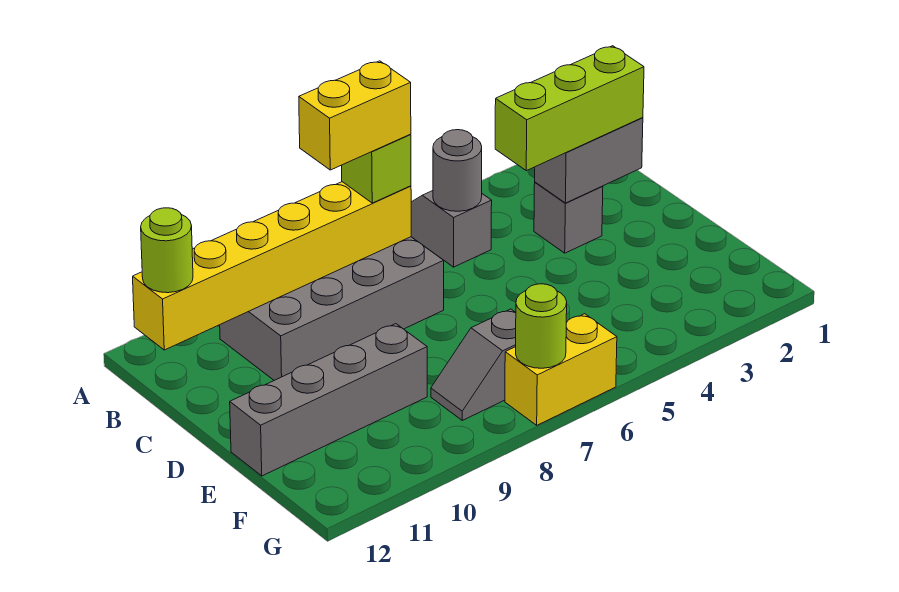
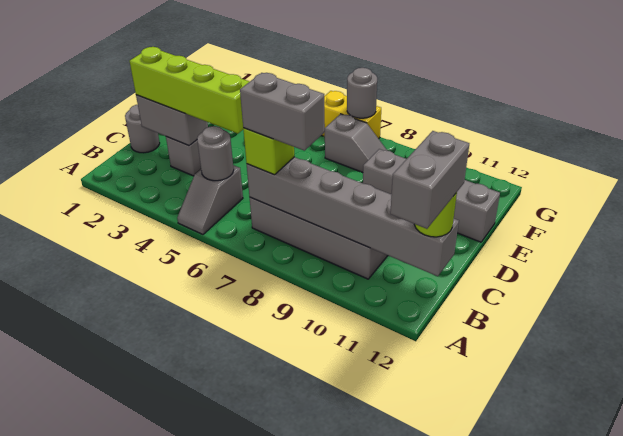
none -> grey 1x2 brick [390,131,469,229]
yellow 1x6 brick [133,182,411,350] -> grey 1x6 brick [247,157,459,276]
yellow 1x2 brick [299,61,411,170] -> grey 1x2 brick [240,73,325,151]
none -> grey 1x1 round brick [125,105,160,153]
lime 1x3 brick [495,46,644,171] -> lime 1x4 brick [130,47,250,134]
lime 1x1 round brick [516,284,567,368] -> grey 1x1 round brick [347,68,377,118]

